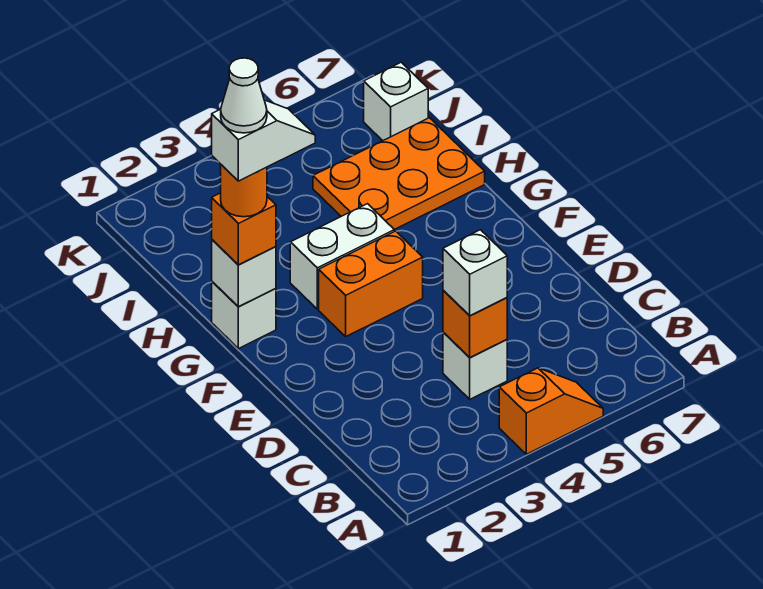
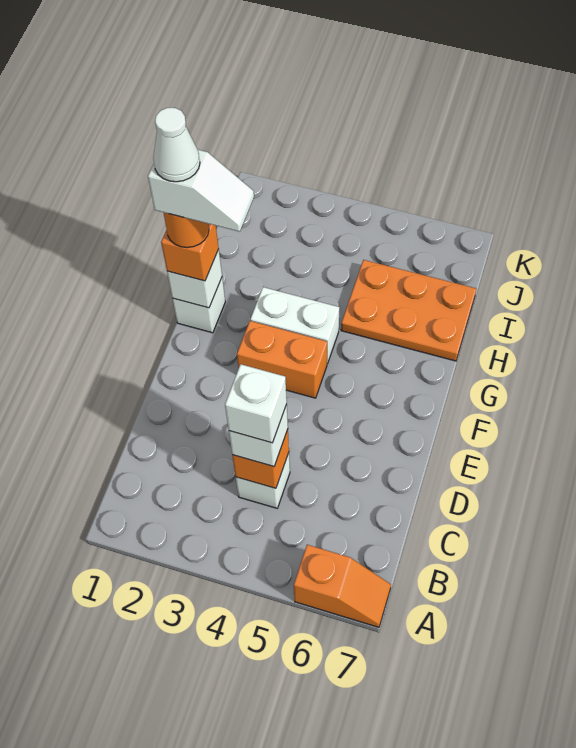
orange 1x2 slope [499,368,603,454] -> orange 1x2 slope moved to [294,545,391,627]
white 1x1 brick [364,62,428,141] -> white 1x1 brick moved to [225,364,287,443]

